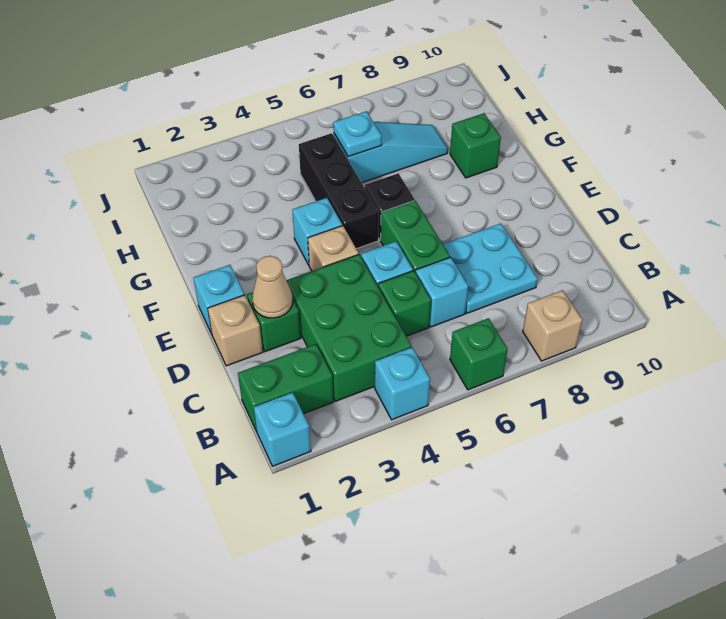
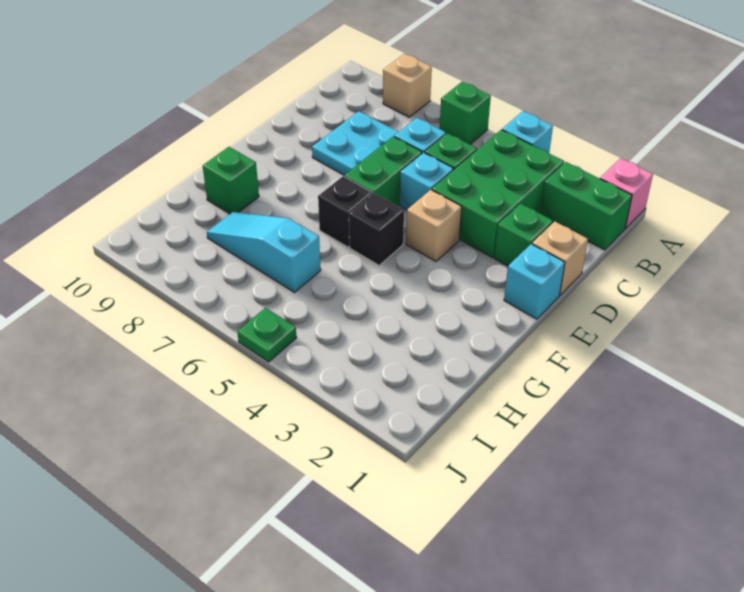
cyan 1x1 brick [254,392,311,466] -> pink 1x1 brick [600,158,653,228]
tan 1x1 cone [252,256,293,318] -> none
cyan 1x1 brick [292,198,342,265] -> none
black 1x3 brick [299,133,379,249] -> black 1x1 brick [349,194,404,265]
cyan 1x1 plate [333,111,382,157] -> none
none -> green 1x1 plate [237,308,297,362]

